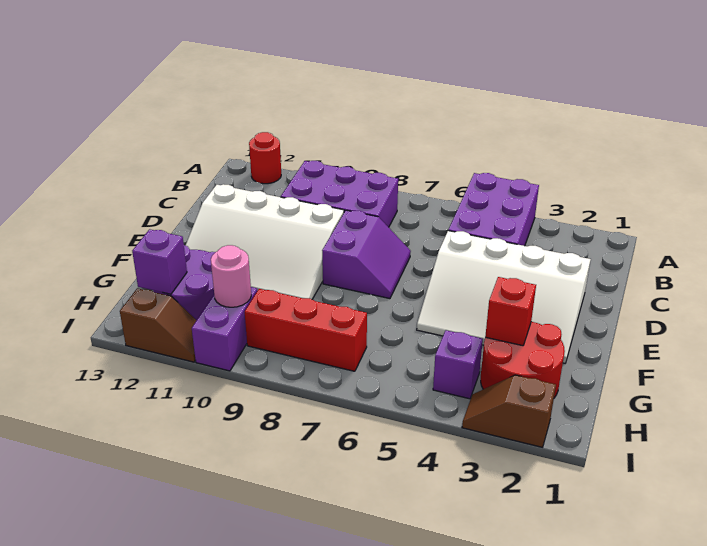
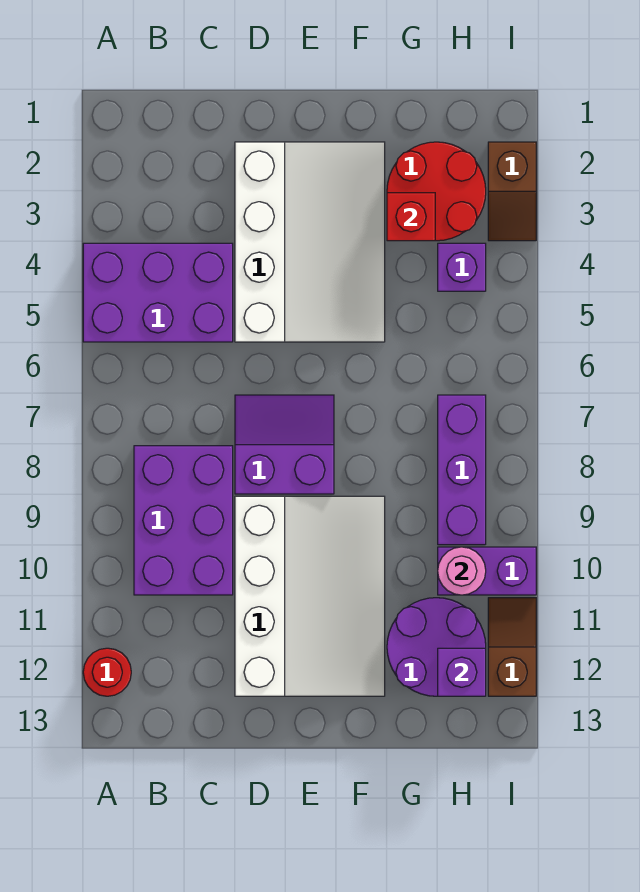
red 1x3 brick [245,289,367,371] -> purple 1x3 brick [438,395,486,545]

